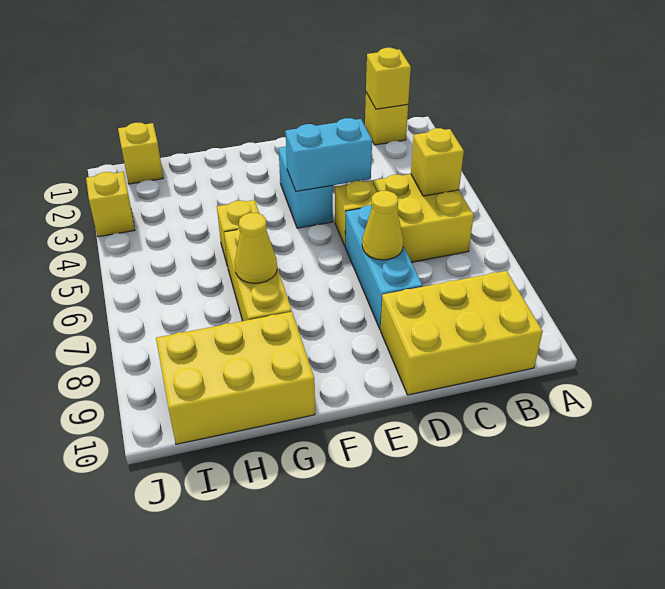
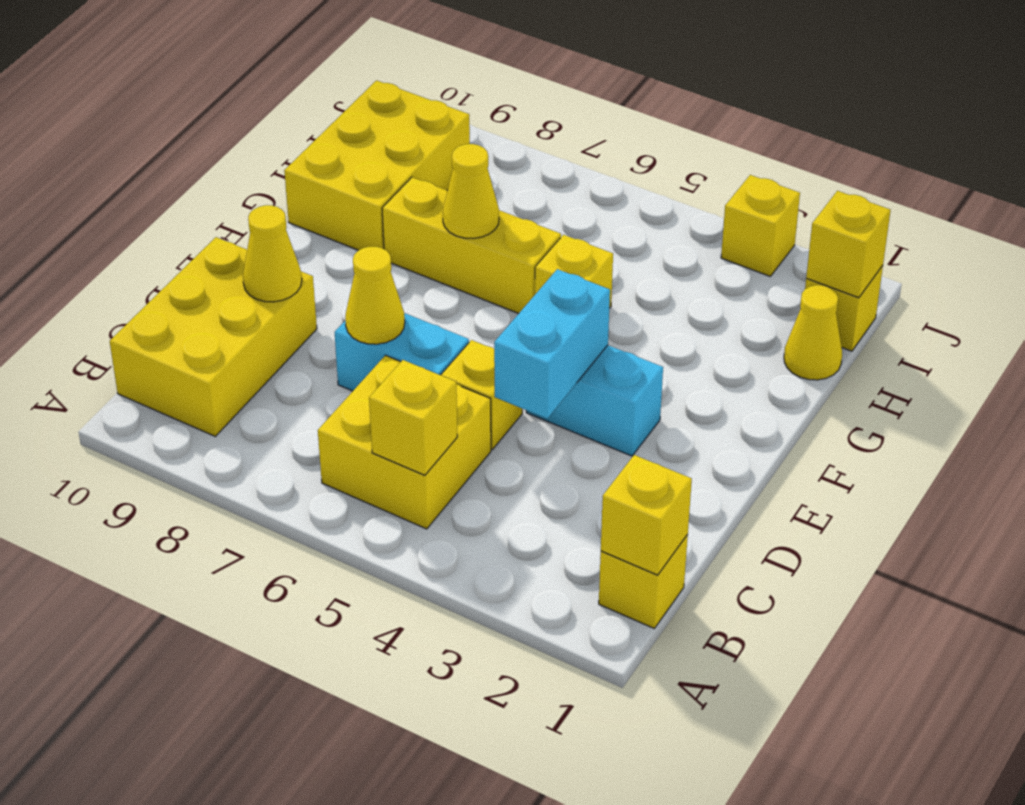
cyan 1x3 brick [345,205,423,330] -> cyan 1x2 brick [335,313,469,391]
none -> yellow 1x1 cone [243,205,302,302]
none -> yellow 1x1 cone [784,285,842,380]
none -> yellow 1x1 brick [806,191,891,298]

